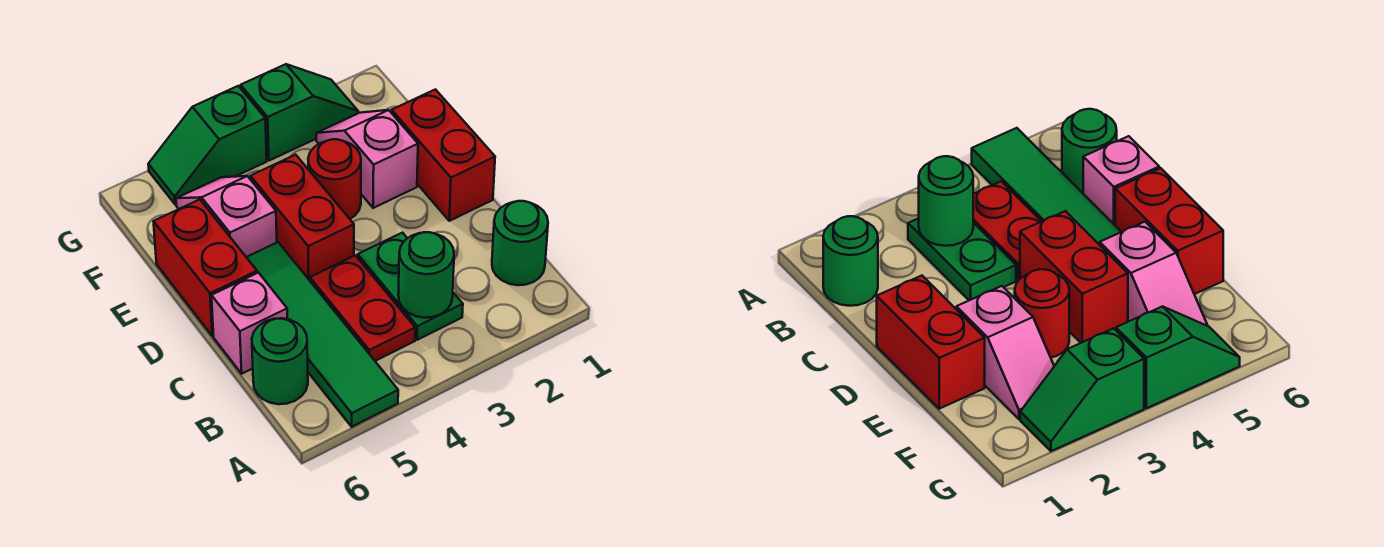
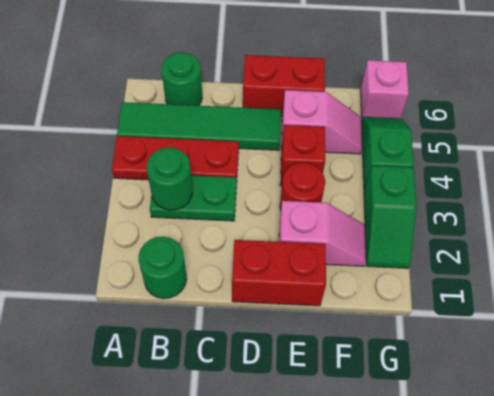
red 1x2 plate [310,255,415,361] -> red 1x3 plate [112,136,239,180]
pink 1x1 brick [212,273,287,374] -> pink 1x1 brick moved to [361,60,409,119]
red 1x2 brick [250,155,354,280] -> red 1x1 brick [280,125,325,186]

